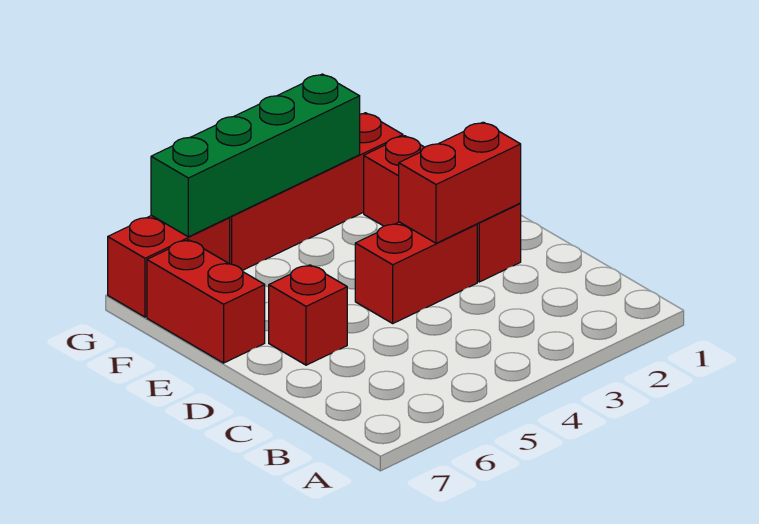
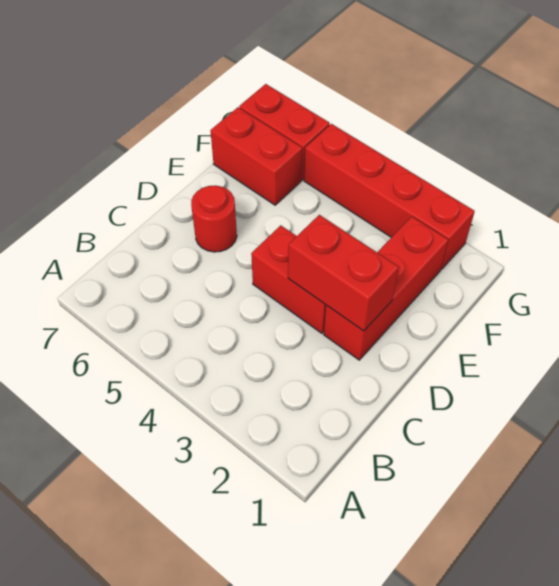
red 1x1 brick [269,265,347,365] -> red 1x1 round brick [191,186,237,252]
red 1x2 brick [147,240,265,363] -> red 1x2 brick turned to [210,107,302,205]
green 1x4 brick [151,74,360,237] -> none

